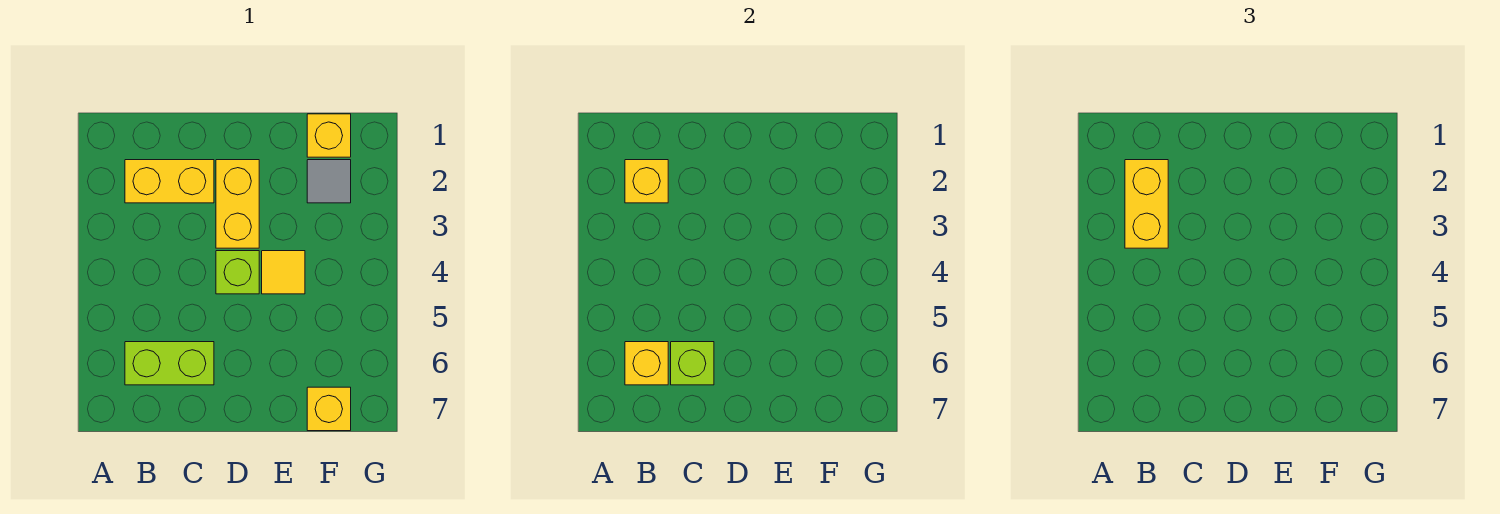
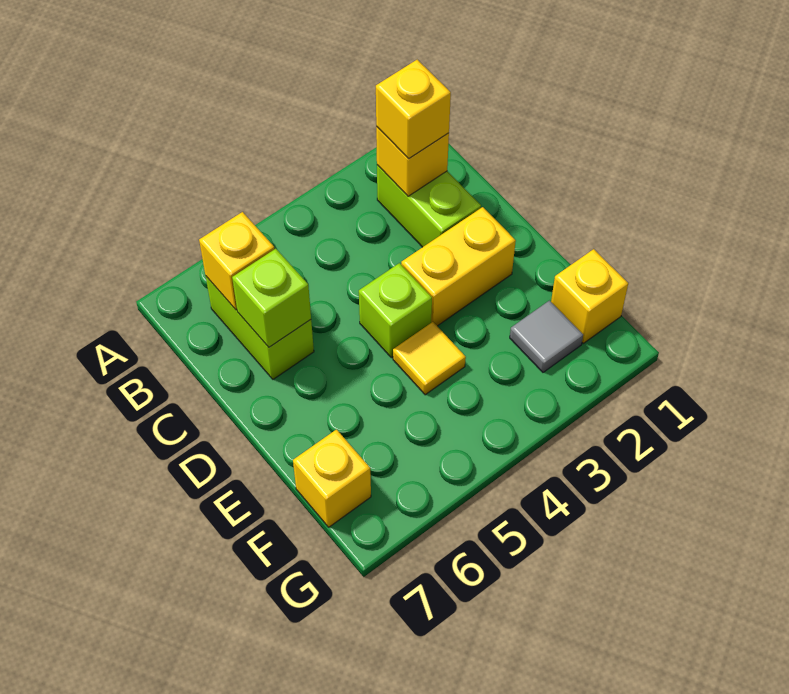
yellow 1x2 brick [125,160,214,203] -> lime 1x2 brick [377,165,481,247]
yellow 1x2 brick [1125,160,1168,248] -> yellow 1x1 brick [376,60,451,159]

